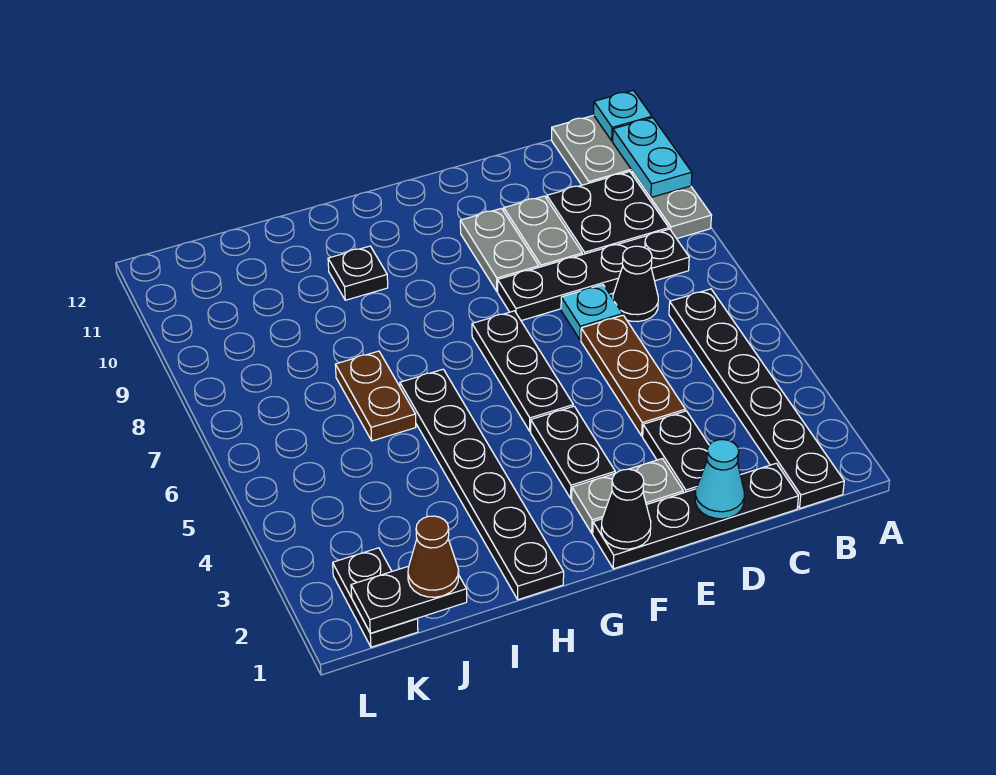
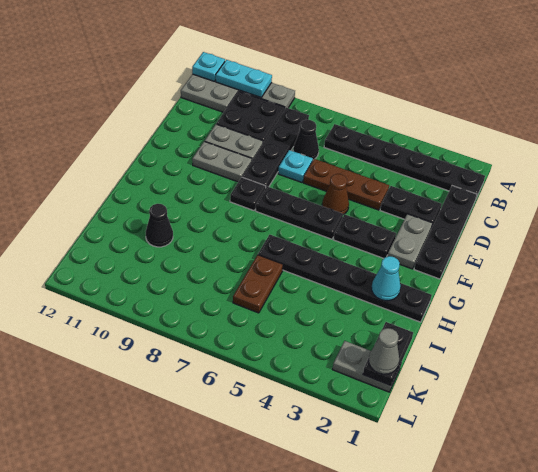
cyan 1x1 cone [695,440,744,519] -> cyan 1x1 cone moved to [371,256,401,301]
black 1x1 cone [601,469,651,549] -> black 1x1 cone moved to [146,204,173,247]
black 1x1 plate [328,246,388,300] -> black 1x1 plate moved to [230,177,266,211]
brown 1x2 plate [335,351,416,441] -> brown 1x2 plate turned to [233,255,283,313]
brown 1x1 cone [408,516,459,597] -> brown 1x1 cone moved to [322,174,349,215]
black 1x2 plate [333,548,418,647] -> grey 1x2 plate [333,341,401,392]
none -> grey 1x1 cone [369,328,399,374]

